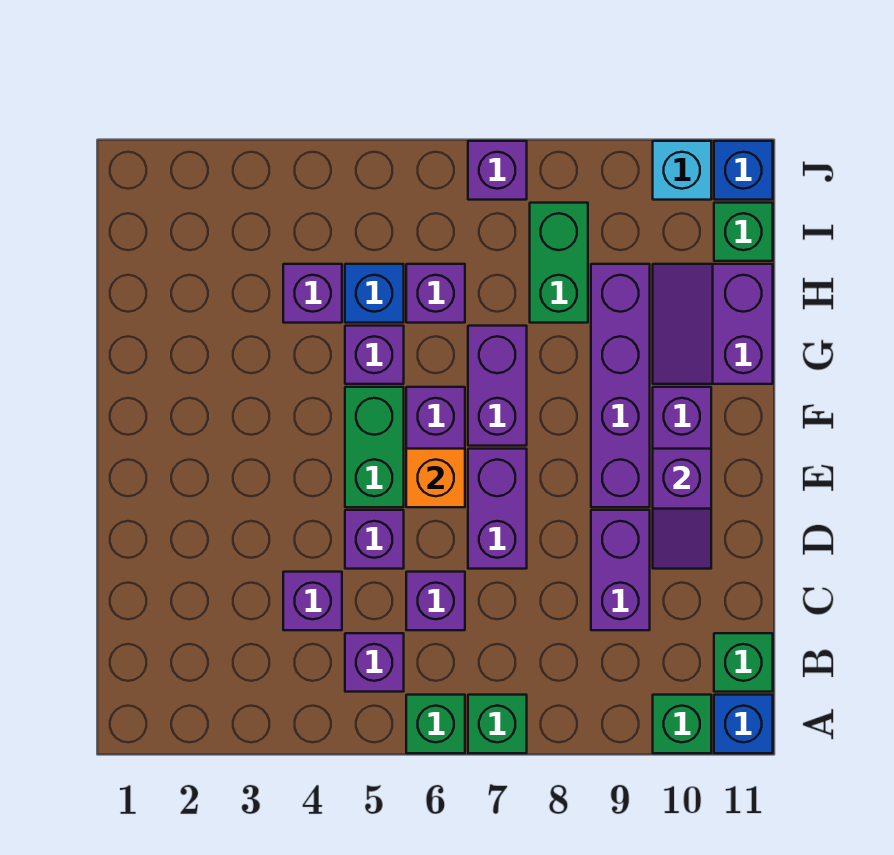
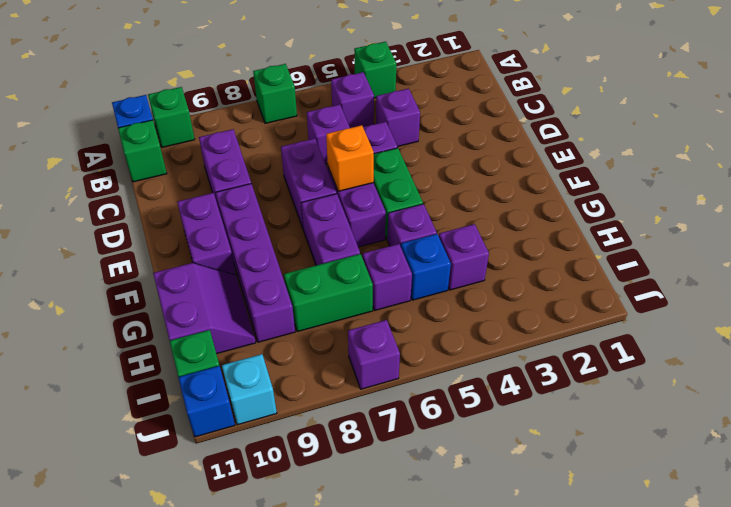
green 1x1 brick [406,695,465,753] -> green 1x1 brick moved to [354,42,396,98]
purple 1x2 slope [653,449,711,569] -> none
green 1x2 brick [530,203,588,323] -> green 1x2 brick turned to [284,254,373,332]

